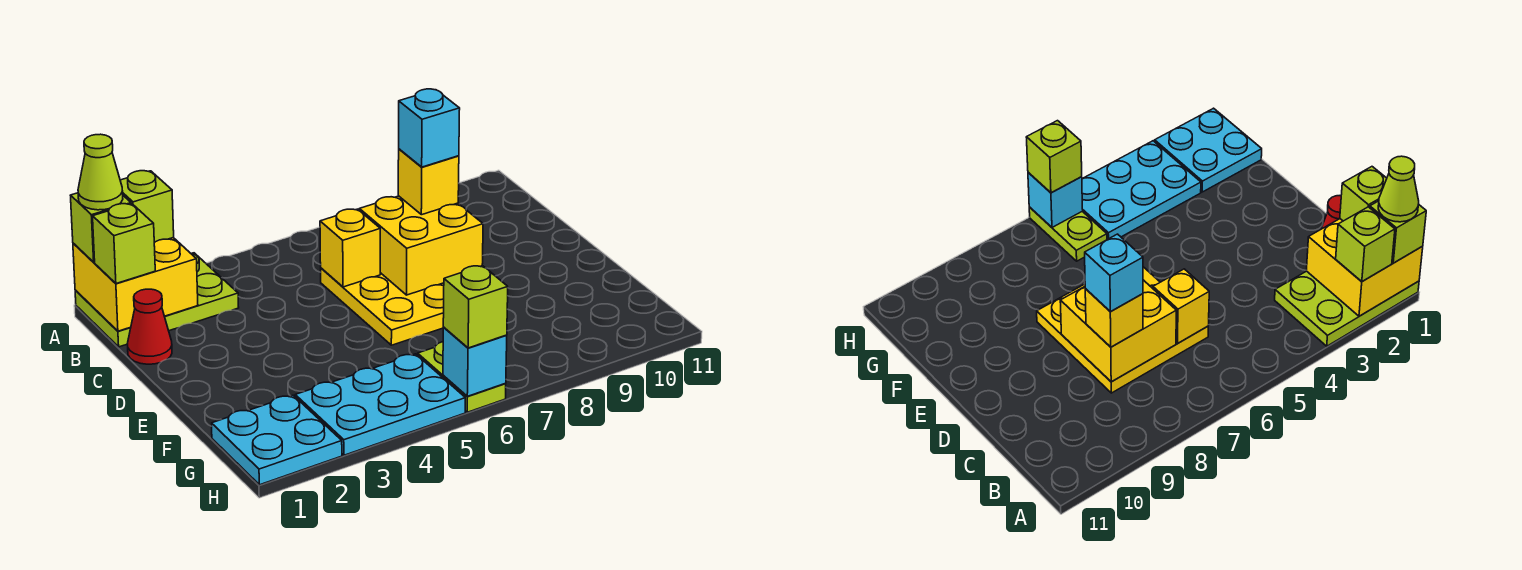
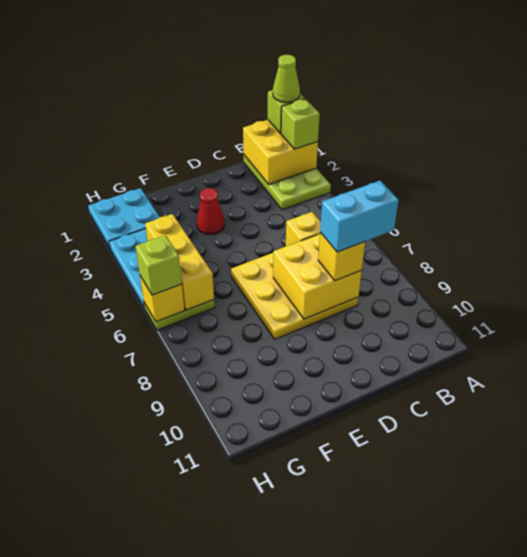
lime 1x1 brick [93,204,155,284] -> none
red 1x1 cone [128,289,172,364] -> red 1x1 cone moved to [197,188,225,234]
cyan 1x1 brick [399,89,460,167] -> cyan 1x2 brick [320,181,399,252]
none -> yellow 1x3 brick [145,214,214,310]
cyan 1x1 brick [443,328,507,396] -> yellow 1x1 brick [140,276,185,322]

